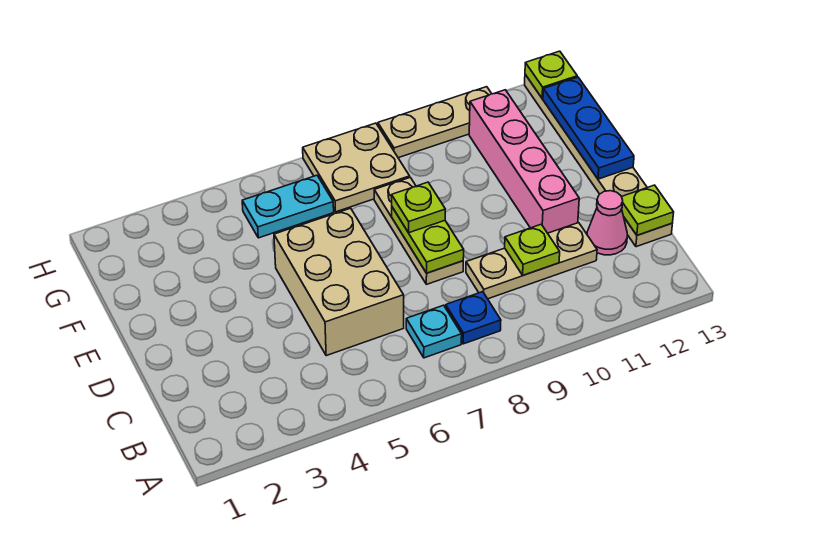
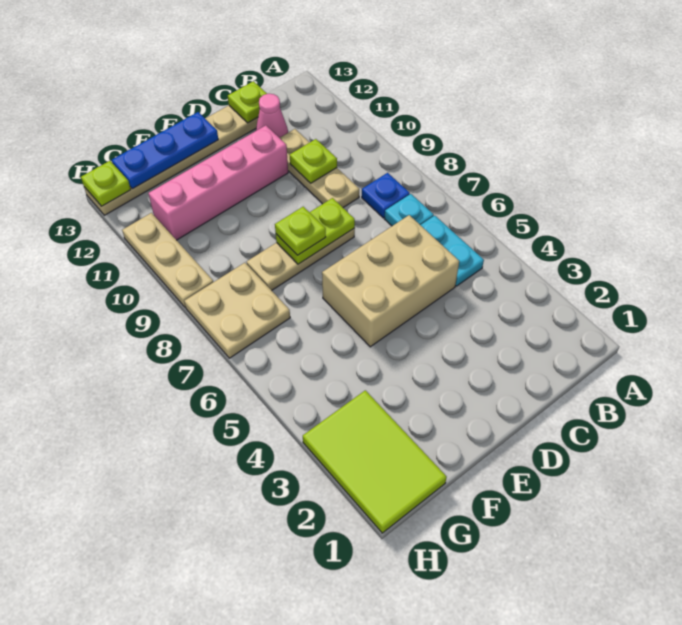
none -> lime 2x3 tile [303,390,447,533]
cyan 1x2 plate [242,175,334,238] -> cyan 1x2 plate moved to [421,216,484,286]

